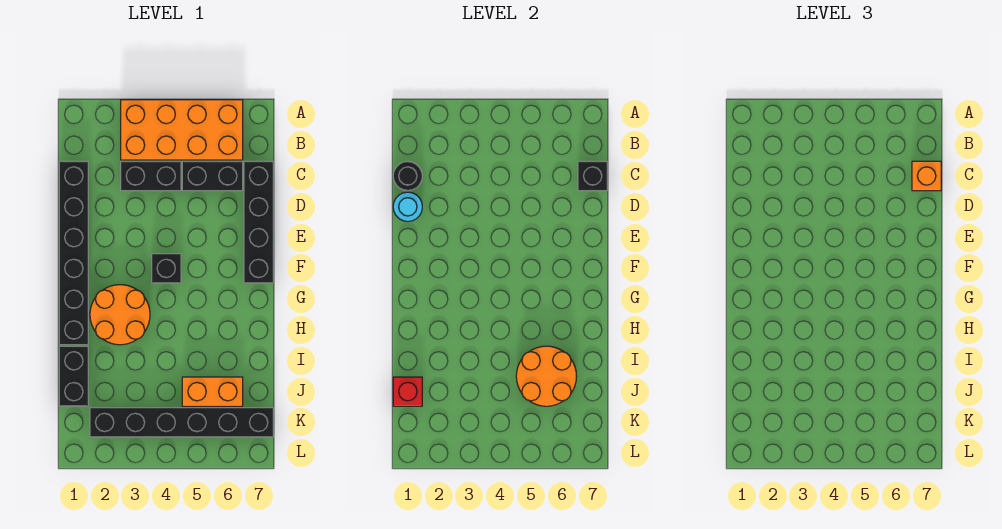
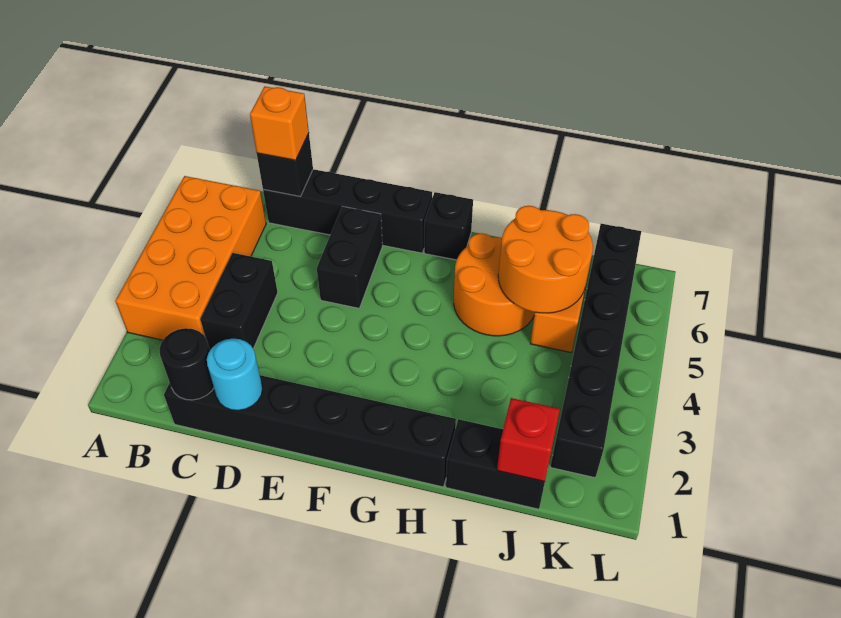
black 1x2 brick [182,161,243,191] -> black 1x2 brick moved to [317,207,382,308]
black 1x1 brick [152,254,181,283] -> black 1x1 brick moved to [424,192,473,260]
orange 2x2 round brick [90,285,150,345] -> orange 2x2 round brick moved to [454,233,535,336]

